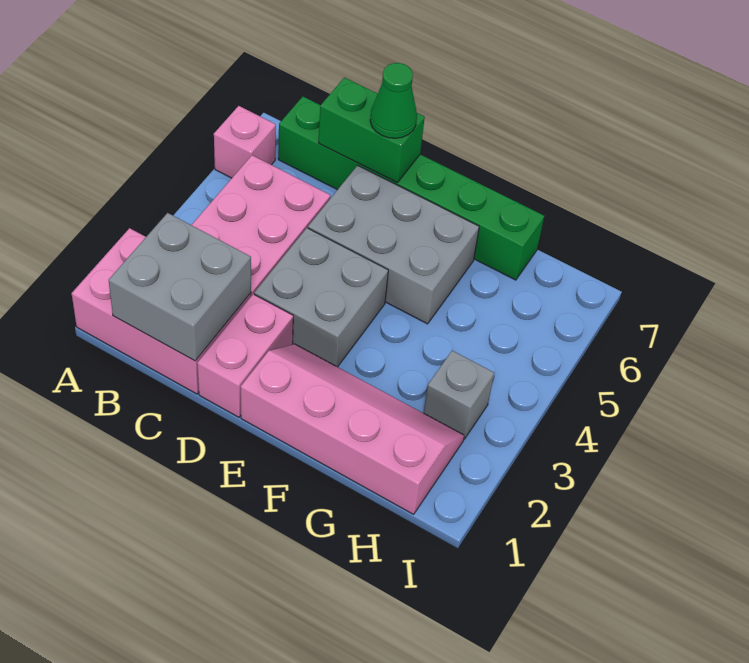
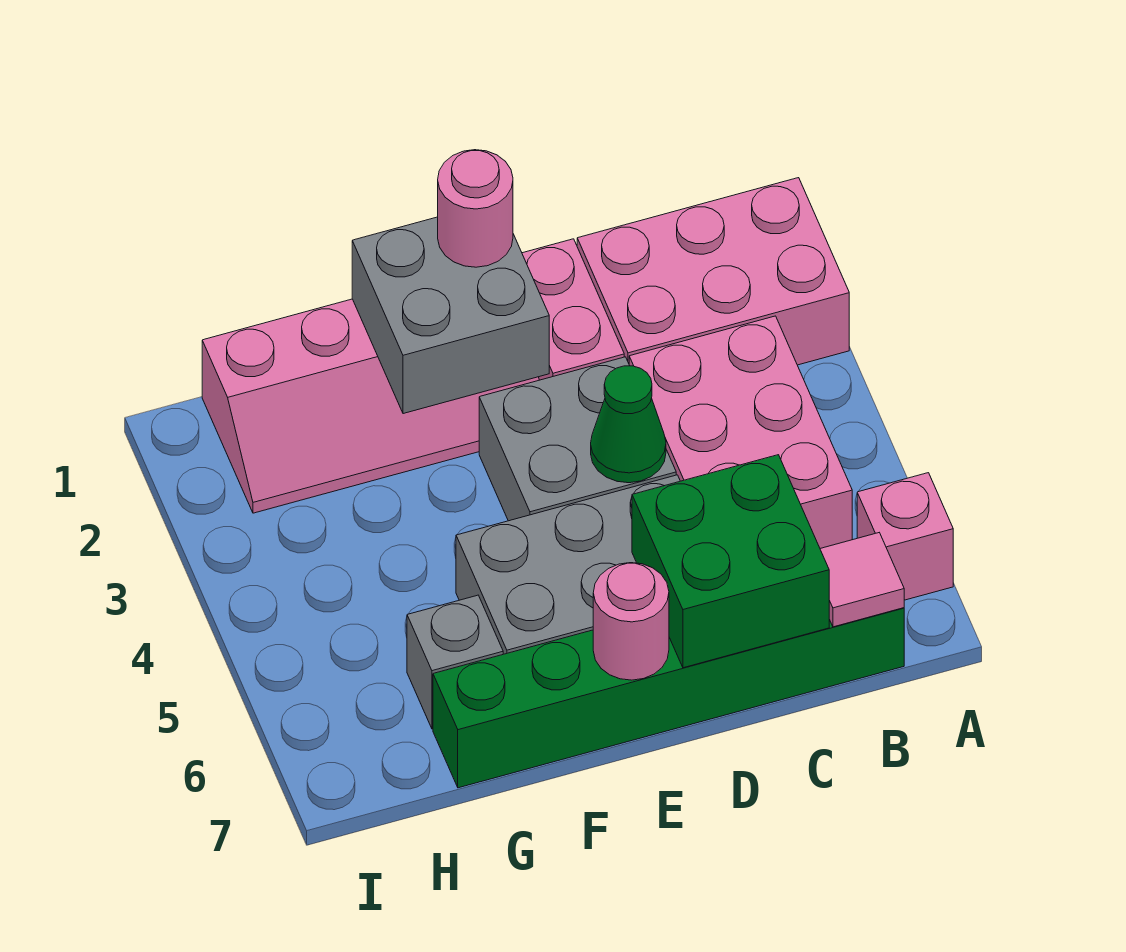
grey 2x2 brick [109,213,251,361] -> grey 2x2 brick moved to [352,217,549,414]
none -> pink 1x1 tile [820,533,904,627]
green 1x2 brick [319,78,425,183] -> green 2x2 brick [632,455,829,668]
green 1x1 cone [370,63,417,138] -> green 1x1 cone moved to [591,366,666,483]
none -> pink 1x1 round brick [438,150,513,267]
none -> pink 1x1 round brick [593,563,669,680]
grey 1x1 brick [424,351,494,439] -> grey 1x1 brick moved to [407,595,503,729]

